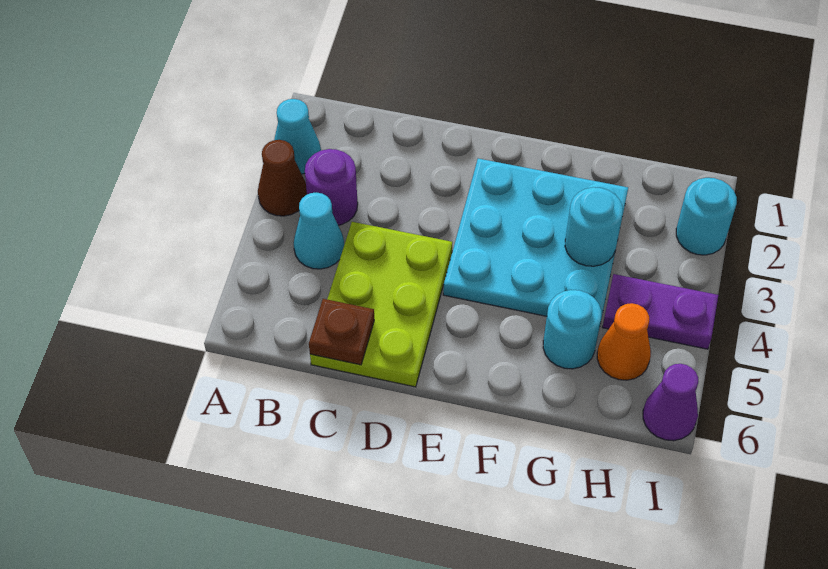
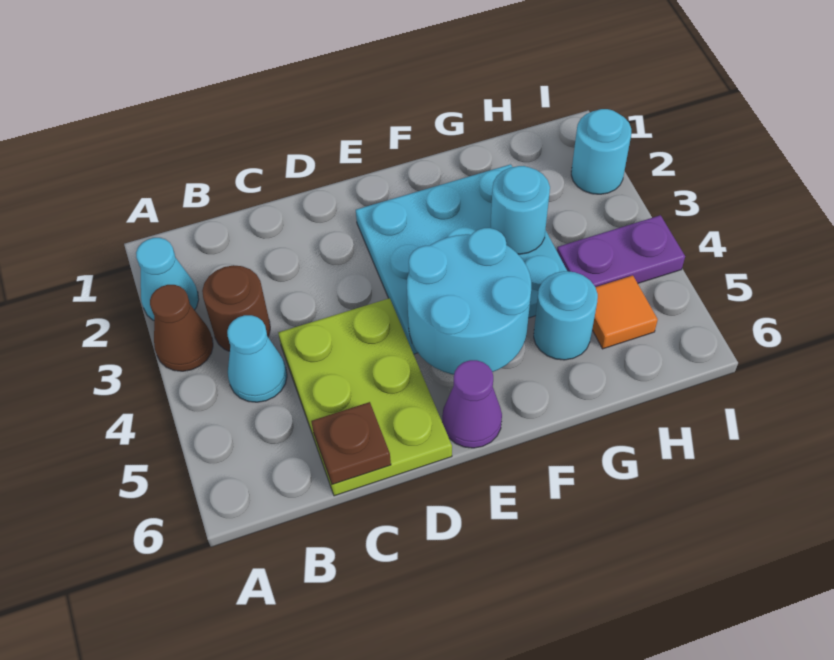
purple 1x1 round brick [305,149,358,225] -> brown 1x1 round brick [202,265,270,351]
none -> cyan 2x2 round brick [407,228,531,375]
orange 1x1 cone [597,303,651,380] -> orange 1x1 tile [592,276,658,349]
purple 1x1 cone [643,364,698,441] -> purple 1x1 cone moved to [442,360,502,448]

